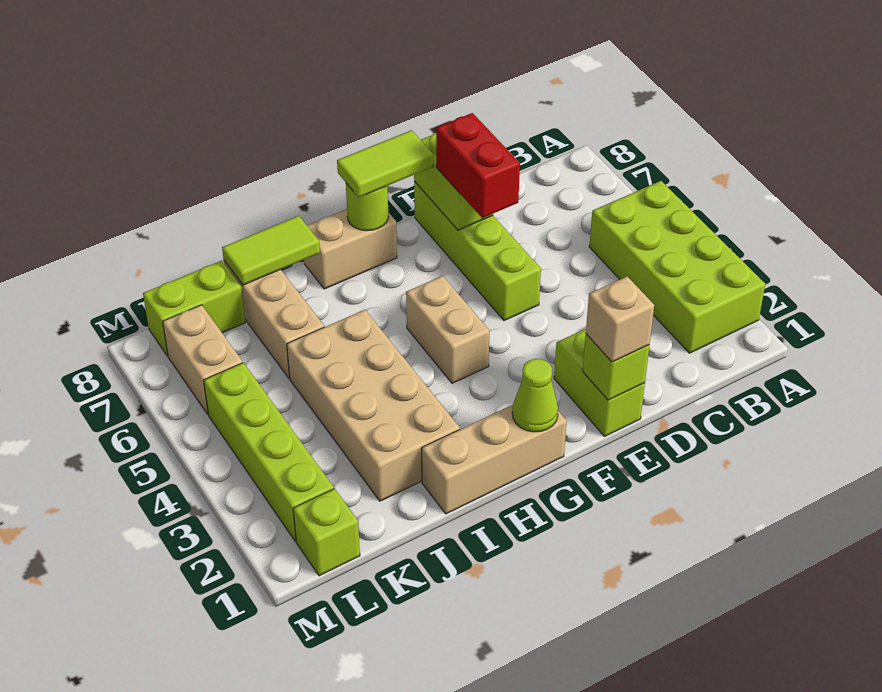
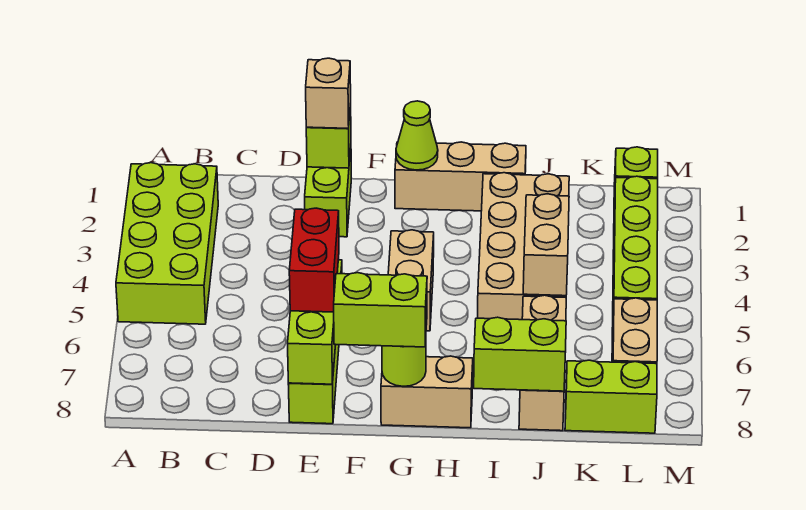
lime 1x2 tile [337,130,433,197] -> lime 1x2 brick [334,273,427,347]
lime 1x2 tile [222,216,320,285] -> lime 1x2 brick [474,317,566,391]
none -> tan 1x2 brick [523,194,569,296]

